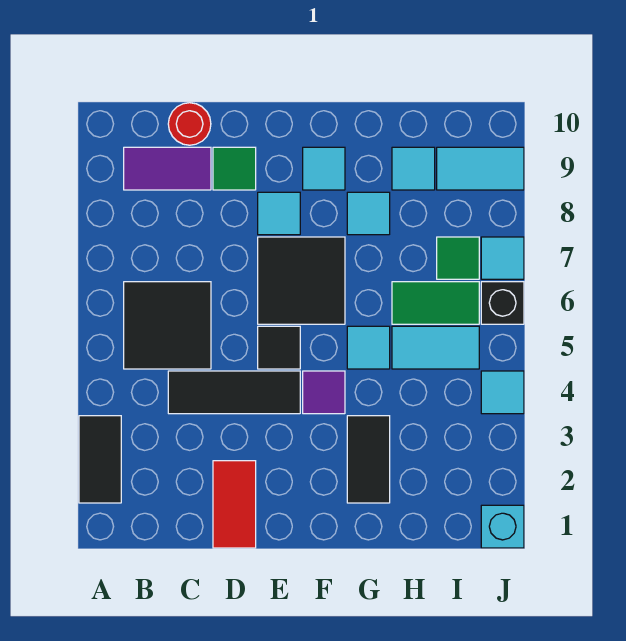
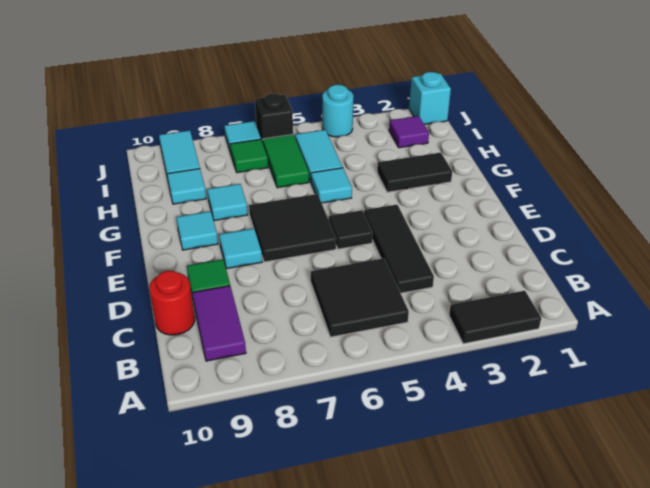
red 1x2 tile [213,461,256,548] -> none
purple 1x1 tile [303,371,345,414] -> purple 1x1 tile moved to [389,116,429,148]
cyan 1x1 tile [481,371,524,414] -> cyan 1x1 round brick [322,85,353,137]

